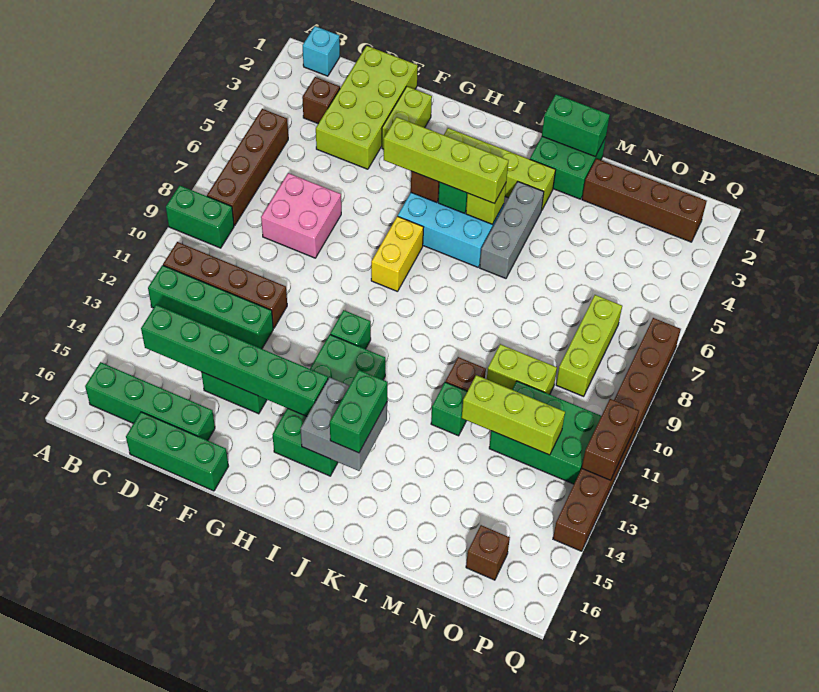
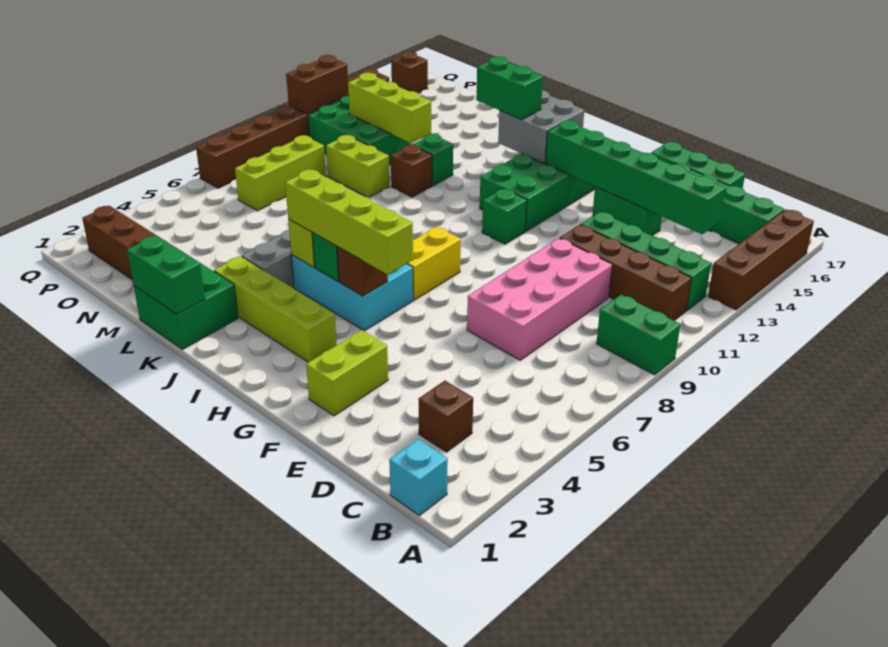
brown 1x4 brick [207,109,288,225] -> brown 1x4 brick moved to [708,209,814,310]
lime 2x4 brick [316,46,418,169] -> none
pink 2x2 brick [261,173,341,258] -> pink 2x4 brick [467,238,612,360]
green 1x2 brick [330,370,388,453] -> green 1x2 brick turned to [476,57,543,120]
brown 1x1 brick [466,525,510,580] -> brown 1x1 brick moved to [391,51,428,93]

